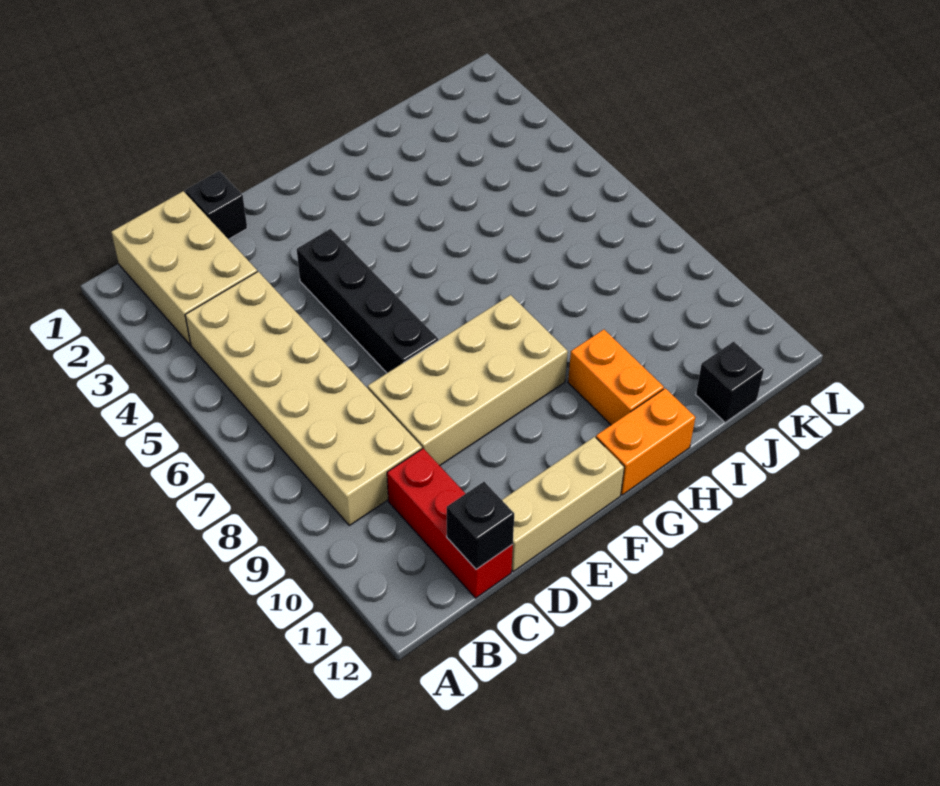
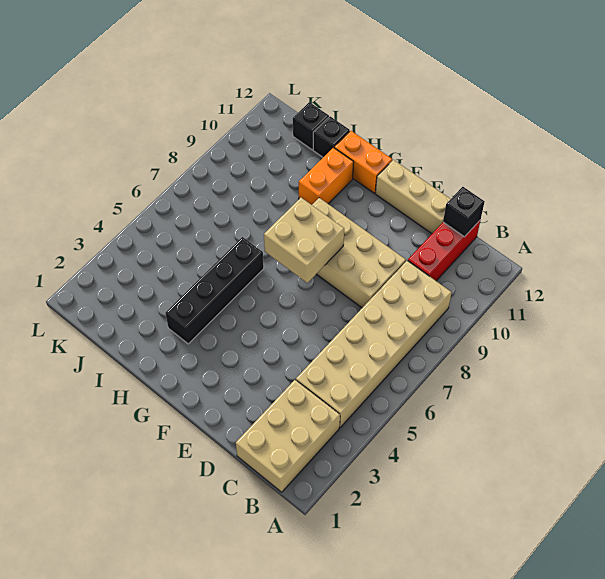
black 1x1 brick [185,171,247,239] -> black 1x1 brick moved to [313,116,350,157]
black 1x4 brick [297,229,438,373] -> black 1x4 brick moved to [166,237,264,344]
none -> tan 2x2 brick [264,198,344,283]

